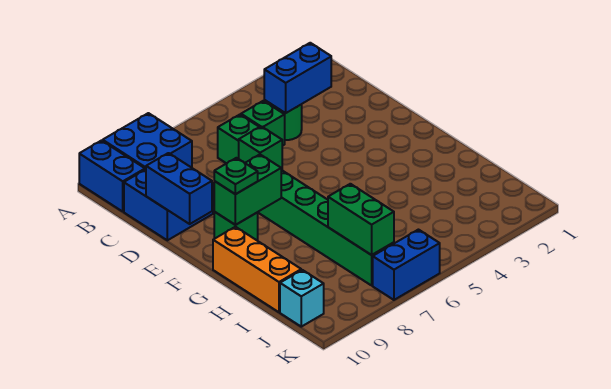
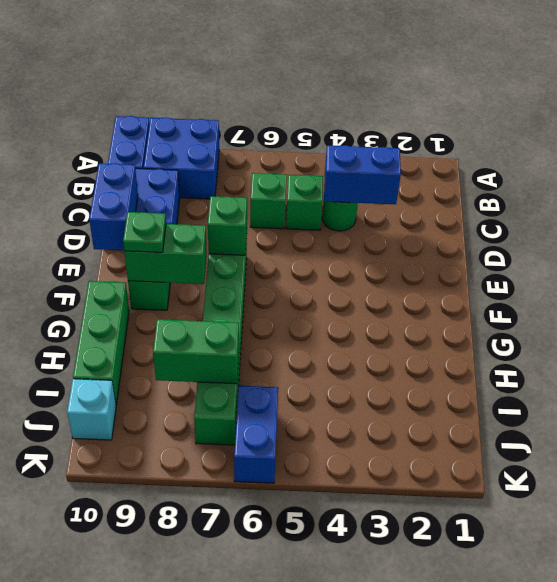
orange 1x3 brick [213,227,301,312] -> green 1x3 brick [73,281,129,404]
green 1x2 brick [328,184,394,255] -> green 1x2 brick turned to [153,319,239,384]
blue 1x2 brick [373,230,440,300] -> blue 1x2 brick turned to [234,386,278,483]

